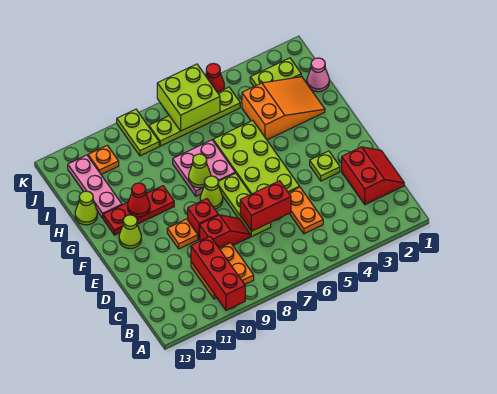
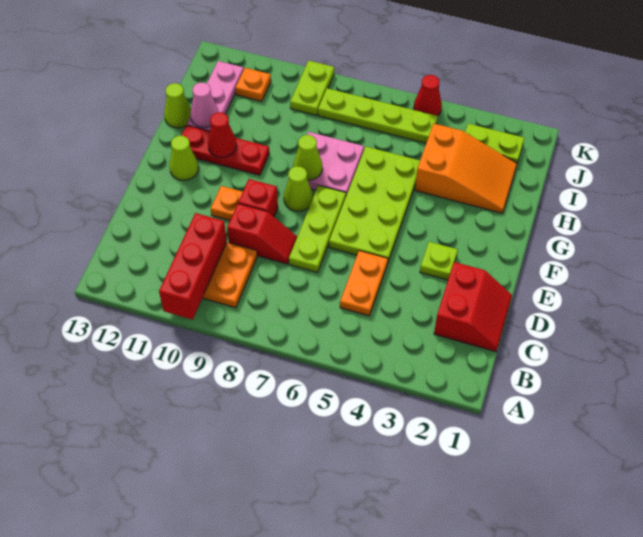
red 1x2 brick [240,181,291,231] -> none
pink 1x1 cone [307,58,329,92] -> pink 1x1 cone moved to [191,83,219,128]
lime 2x2 brick [157,64,220,131] -> none

